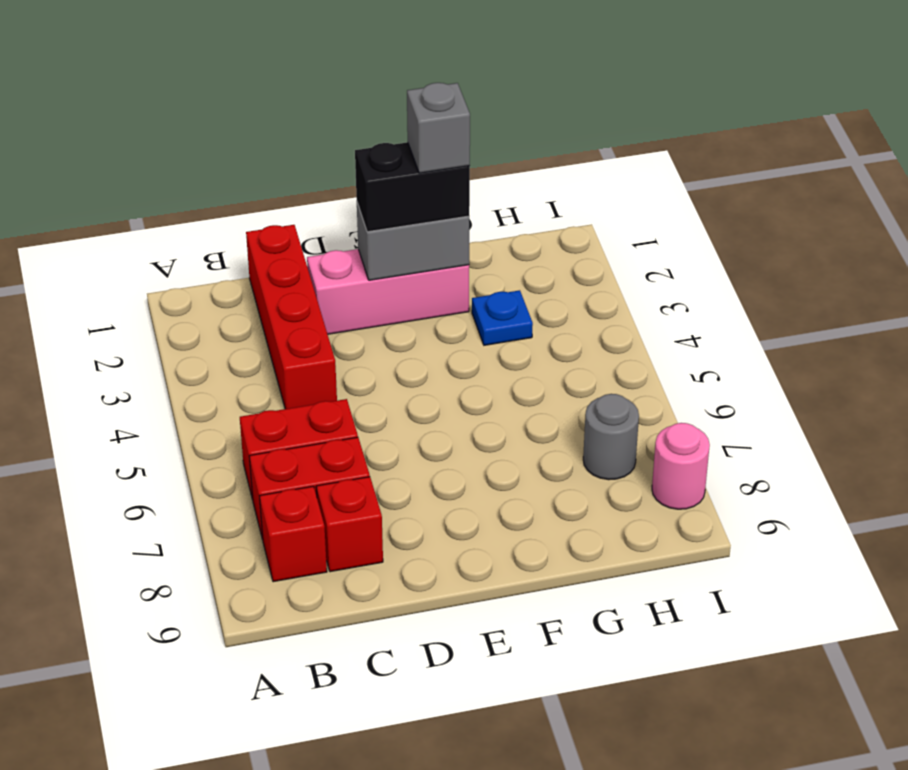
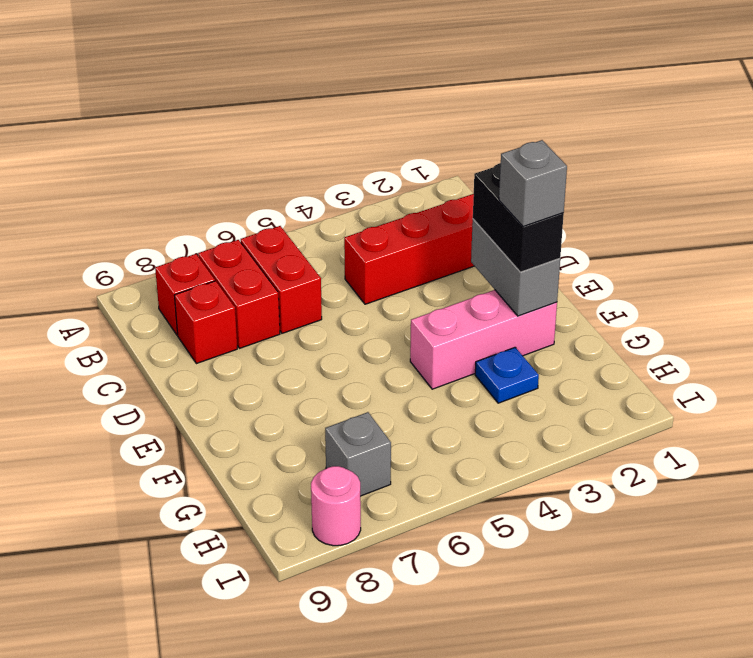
pink 1x3 brick [307,249,469,334] -> pink 1x3 brick turned to [410,290,557,389]
grey 1x1 round brick [583,394,639,480] -> grey 1x1 brick [325,412,391,496]

